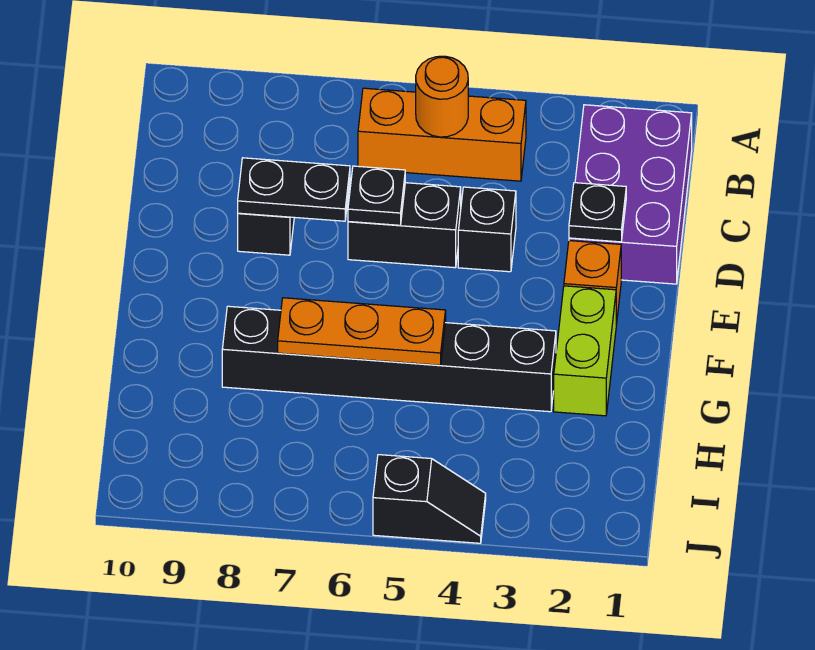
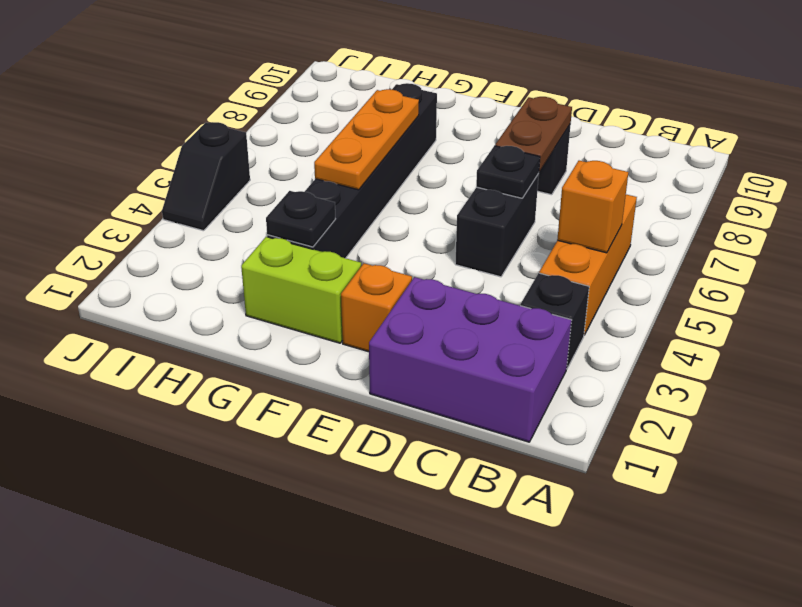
orange 1x1 round brick [416,56,468,137] -> orange 1x1 brick [557,161,628,253]
black 1x1 plate [569,183,626,242] -> black 1x1 plate moved to [266,191,335,247]
black 1x1 brick [458,187,516,272] -> black 1x1 brick moved to [520,273,589,368]
black 1x2 plate [238,158,350,221] -> brown 1x2 plate [495,97,572,172]

